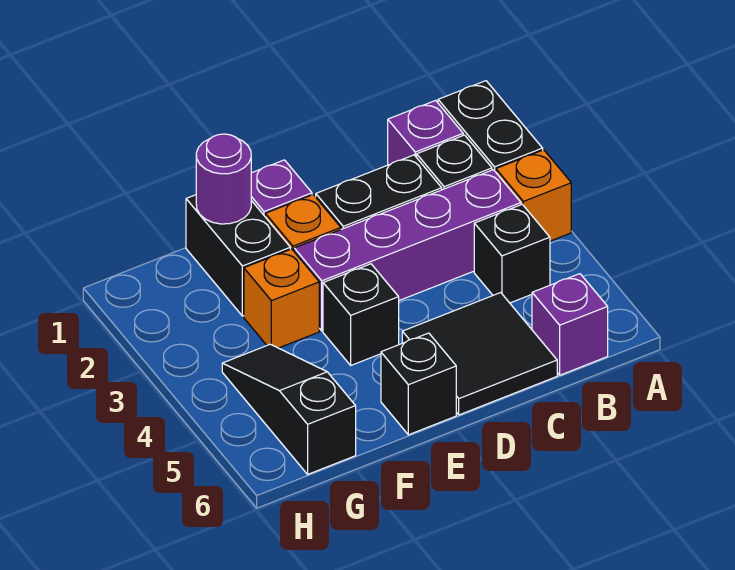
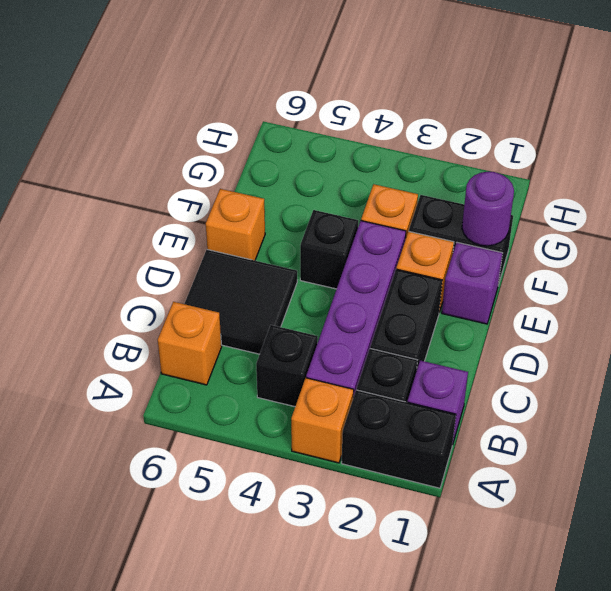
purple 1x1 brick [532,274,608,375] -> orange 1x1 brick [158,302,222,385]
black 1x1 brick [381,333,456,435] -> orange 1x1 brick [206,189,265,261]
black 1x3 slope [222,344,356,474] -> none

